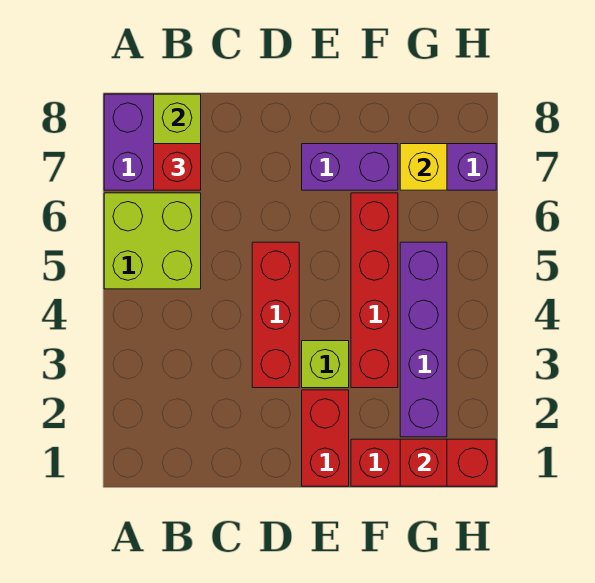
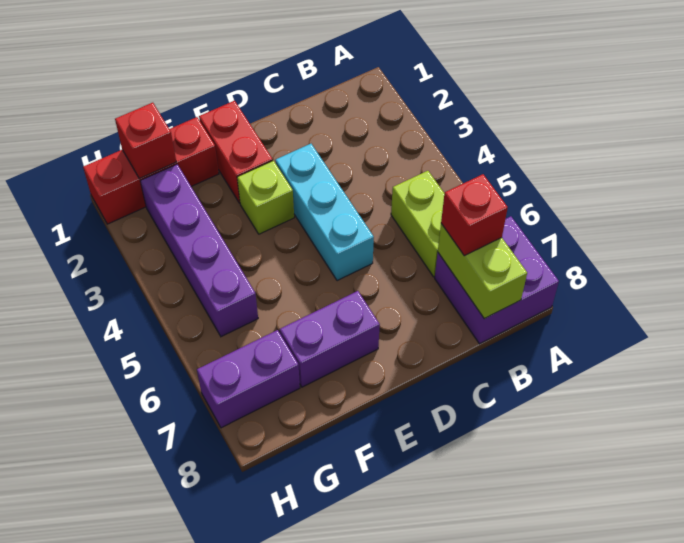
lime 2x2 brick [104,193,201,289] -> lime 1x2 brick [391,171,444,277]
red 1x3 brick [252,242,299,388] -> cyan 1x3 brick [275,144,374,281]
red 1x4 brick [351,193,398,388] -> none
yellow 1x1 brick [400,144,447,190] -> none

